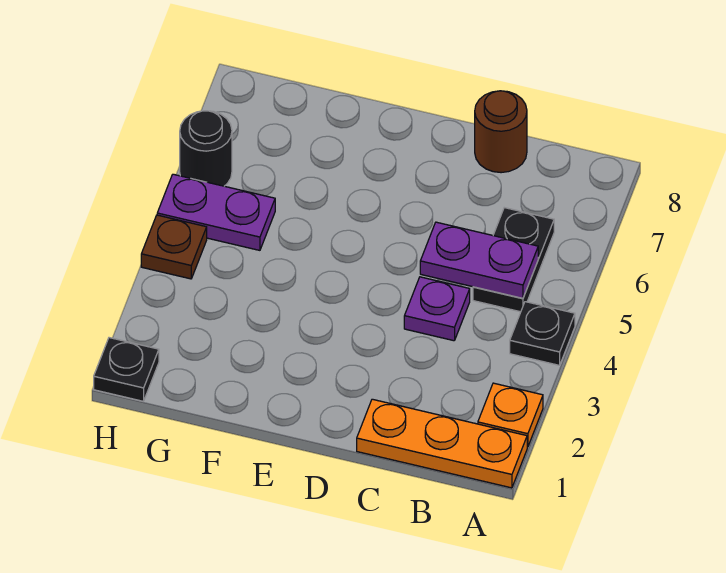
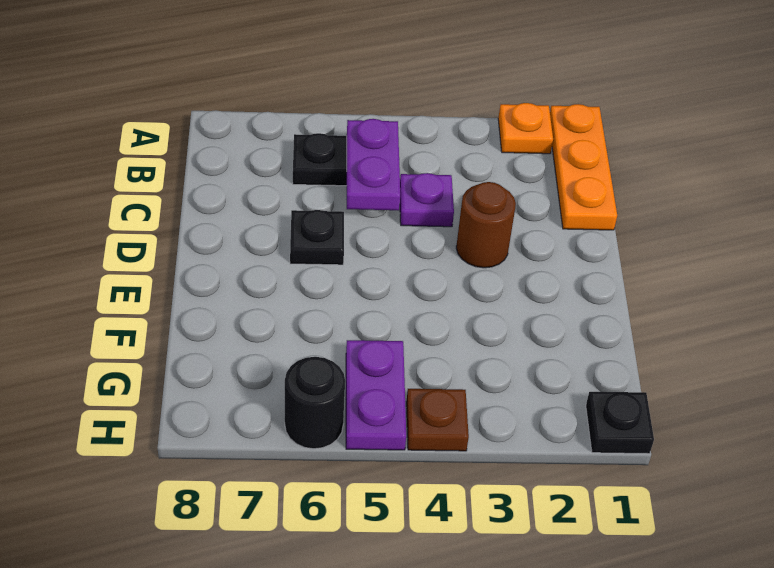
black 1x1 plate [510,302,575,365] -> black 1x1 plate moved to [290,210,344,265]
brown 1x1 round brick [475,91,527,173] -> brown 1x1 round brick moved to [456,182,516,268]

